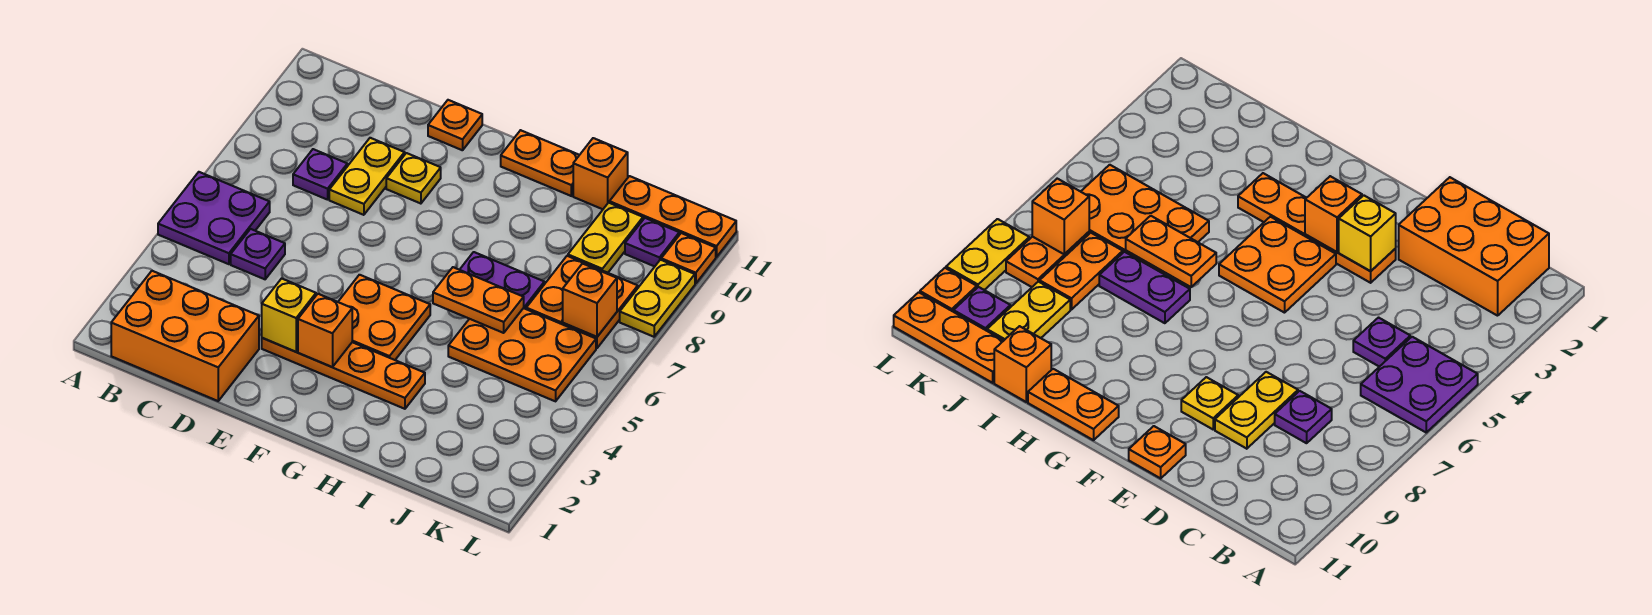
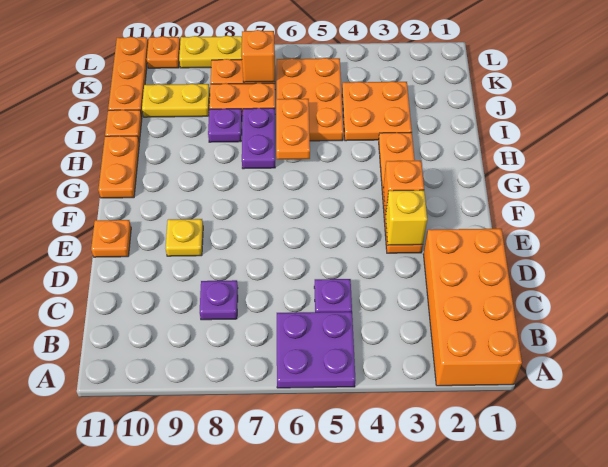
orange 2x3 brick [111,271,259,401] -> orange 2x4 brick [423,229,522,386]
yellow 1x2 plate [329,138,405,215] -> none
orange 2x2 plate [338,275,430,360] -> orange 2x2 plate moved to [342,81,412,141]
orange 1x1 brick [573,138,628,209] -> orange 1x1 plate [105,110,142,143]
purple 1x1 plate [625,218,679,266] -> purple 1x1 plate moved to [208,109,242,142]

